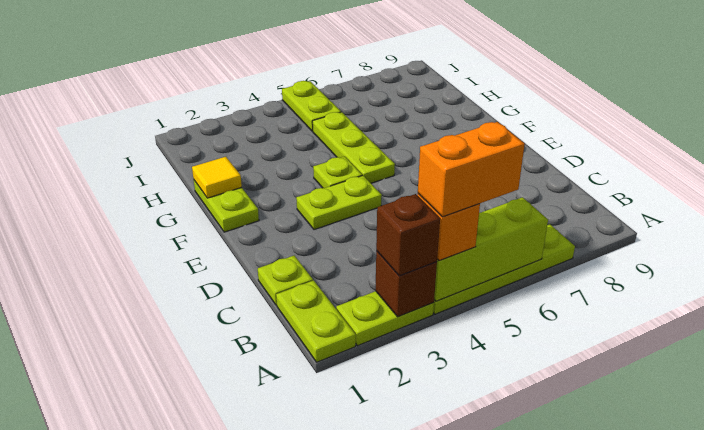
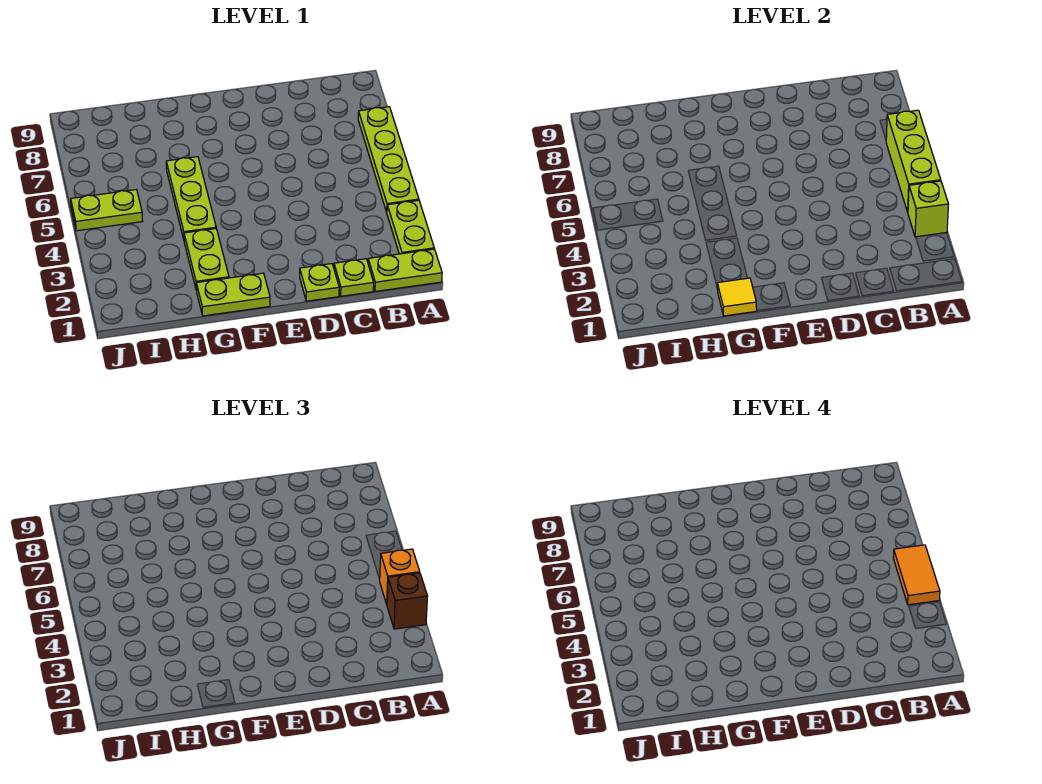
brown 1x1 brick [375,251,437,317] -> lime 1x1 brick [908,181,949,237]
orange 1x2 brick [418,122,525,217] -> orange 1x2 tile [893,545,940,605]
lime 1x2 plate [296,175,382,230] -> lime 1x2 plate moved to [184,228,229,290]
lime 1x1 plate [313,156,362,188] -> lime 1x1 plate moved to [300,264,339,301]
lime 1x3 plate [312,112,395,183] -> lime 1x3 plate turned to [166,157,216,239]

